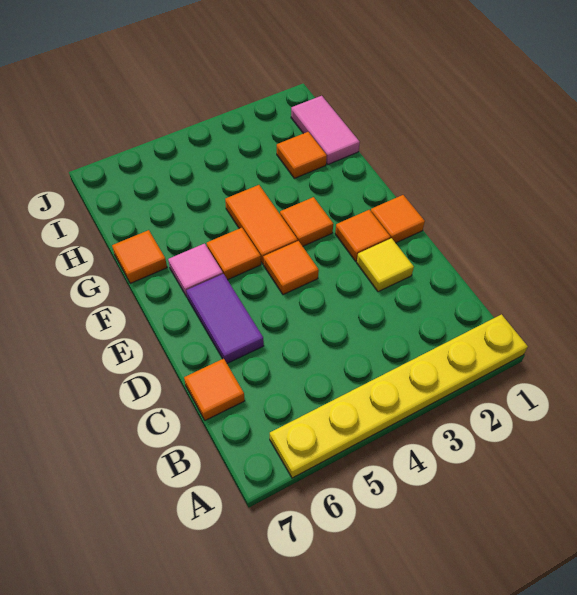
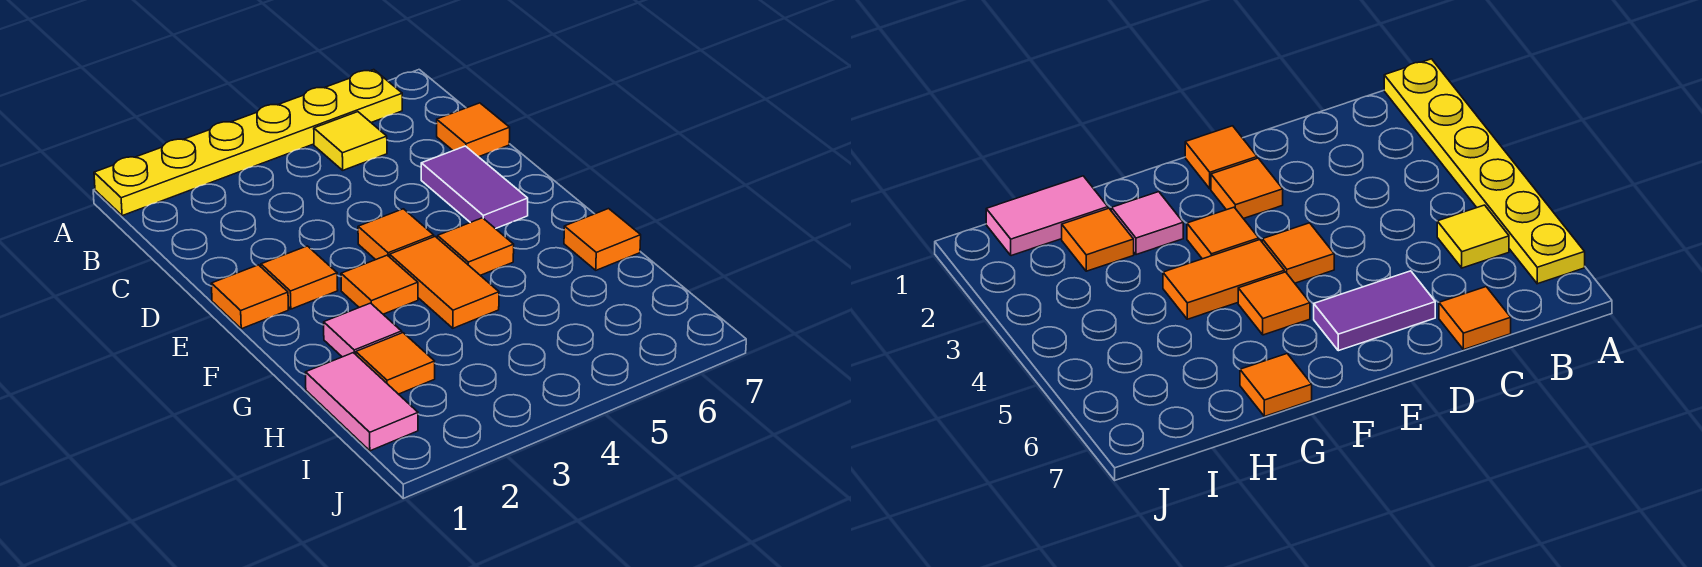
yellow 1x1 tile [357,238,414,292] -> yellow 1x1 tile moved to [314,112,387,170]
pink 1x1 tile [168,244,223,298] -> pink 1x1 tile moved to [324,303,402,357]

